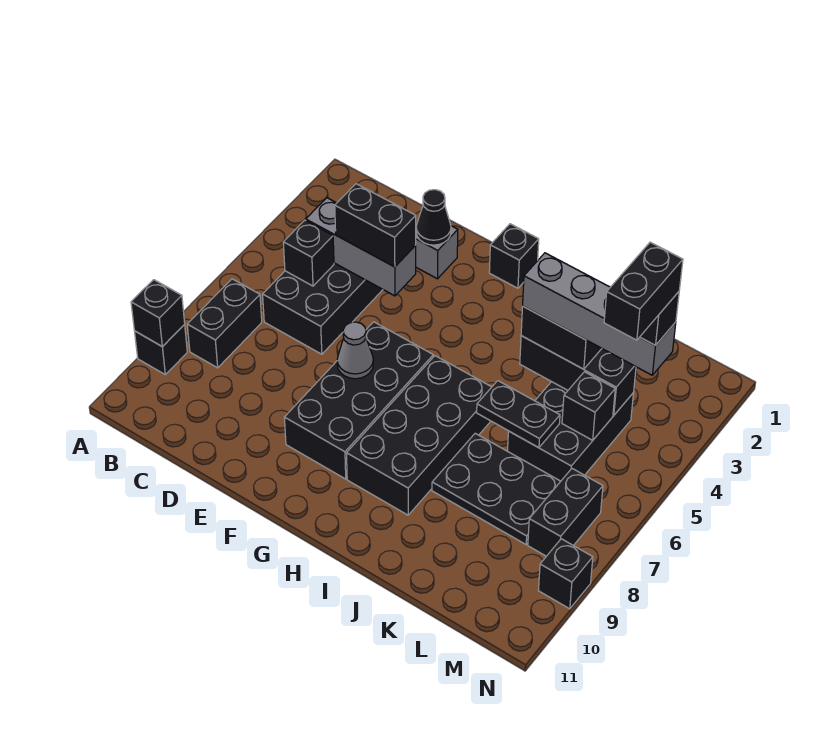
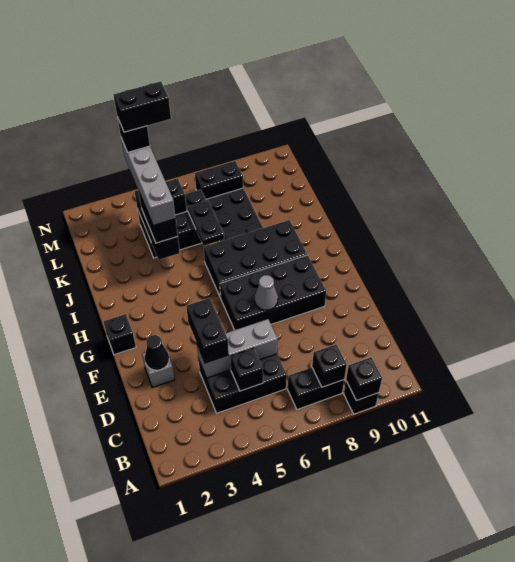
grey 1x3 brick [306,198,416,296] -> grey 1x3 brick turned to [197,319,278,378]
black 1x1 brick [538,539,593,609] -> black 1x1 brick moved to [312,345,347,387]

